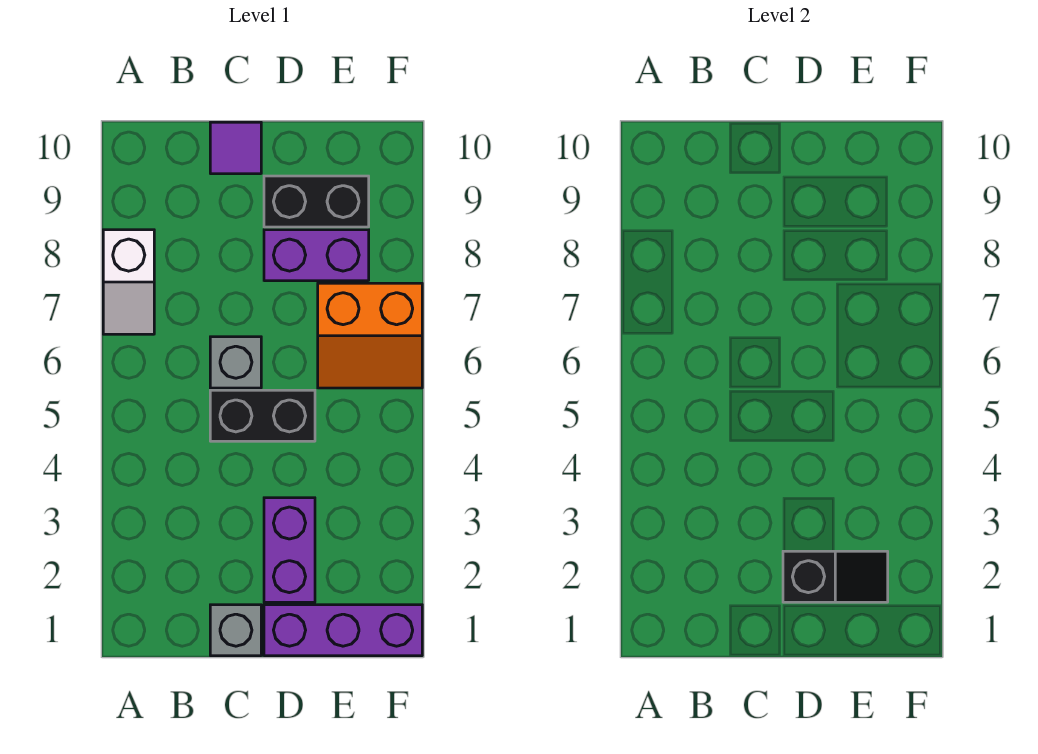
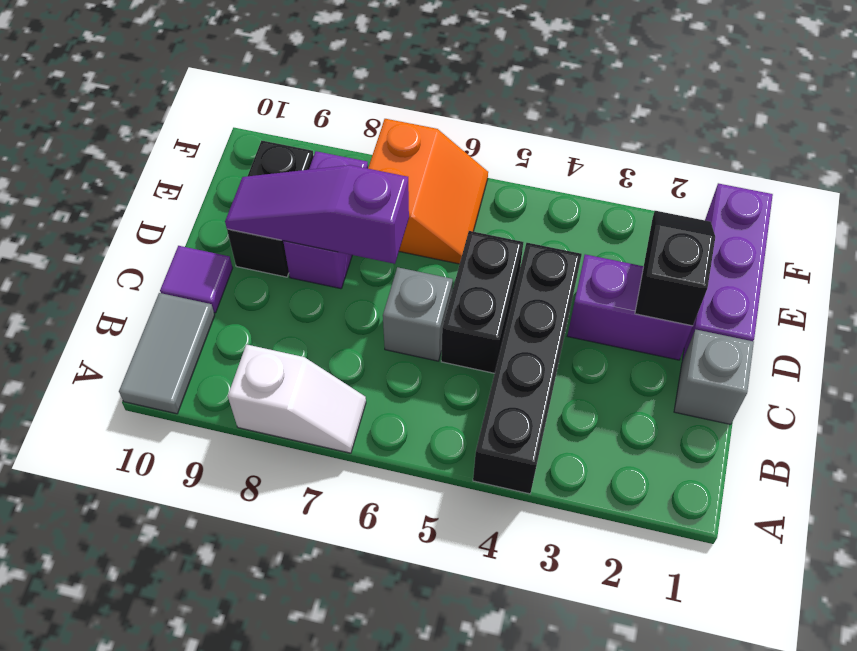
none -> black 1x4 brick [473,243,582,494]
none -> grey 1x2 tile [119,293,215,414]
none -> purple 1x3 slope [225,165,409,264]

